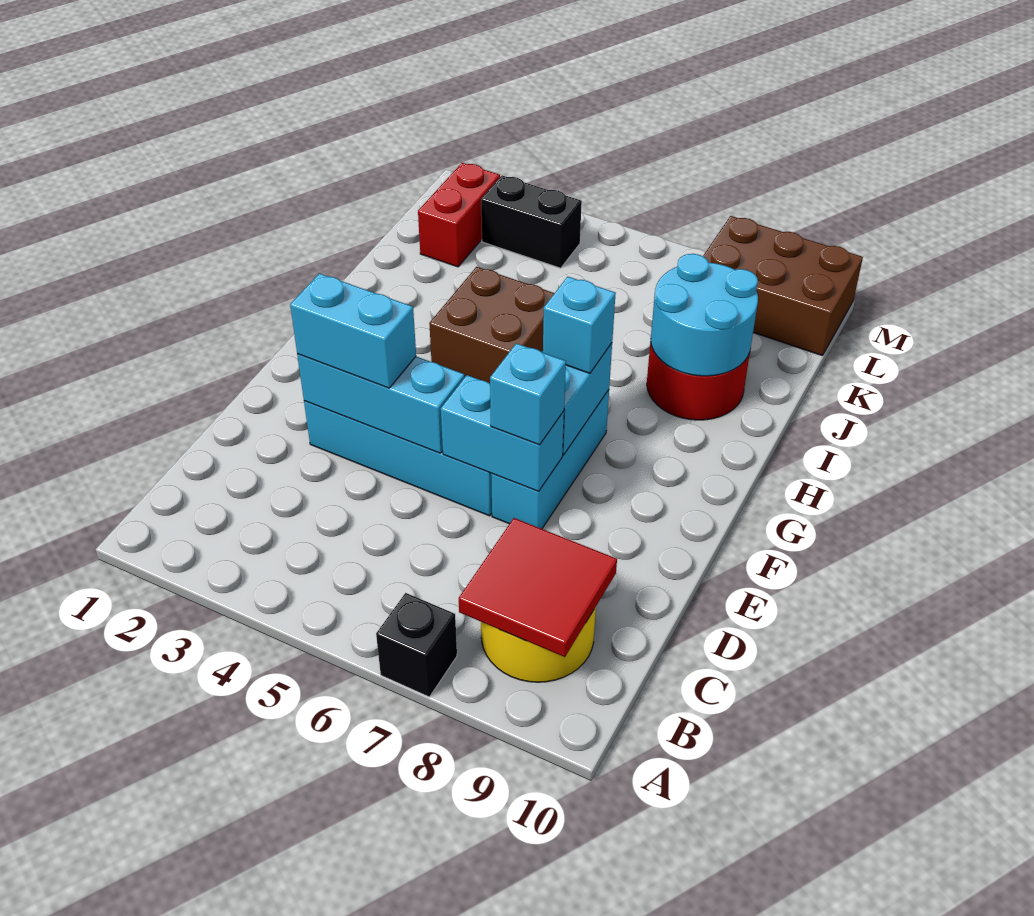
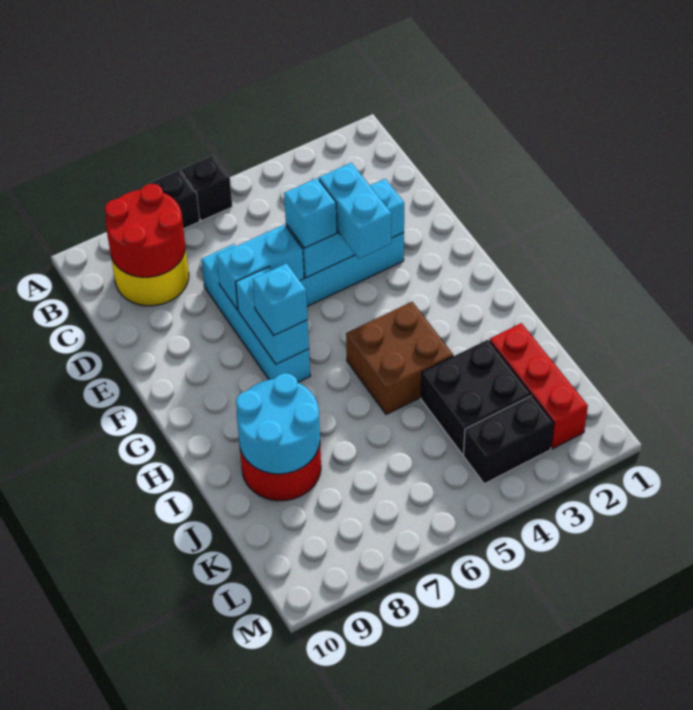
none -> black 1x1 brick [182,155,232,221]
red 2x2 tile [459,518,617,657] -> red 2x2 round brick [105,184,185,277]
cyan 1x2 brick [290,273,416,388] -> cyan 1x2 brick turned to [319,163,392,259]
cyan 1x3 brick [491,390,609,529] -> cyan 1x4 brick [201,244,310,382]
cyan 1x1 brick [490,343,566,445] -> cyan 1x1 brick moved to [284,178,337,248]
none -> black 2x2 brick [421,340,531,454]
red 1x2 brick [418,163,500,267] -> red 1x3 brick [490,323,588,449]
brown 2x3 brick [703,216,863,356] -> none

